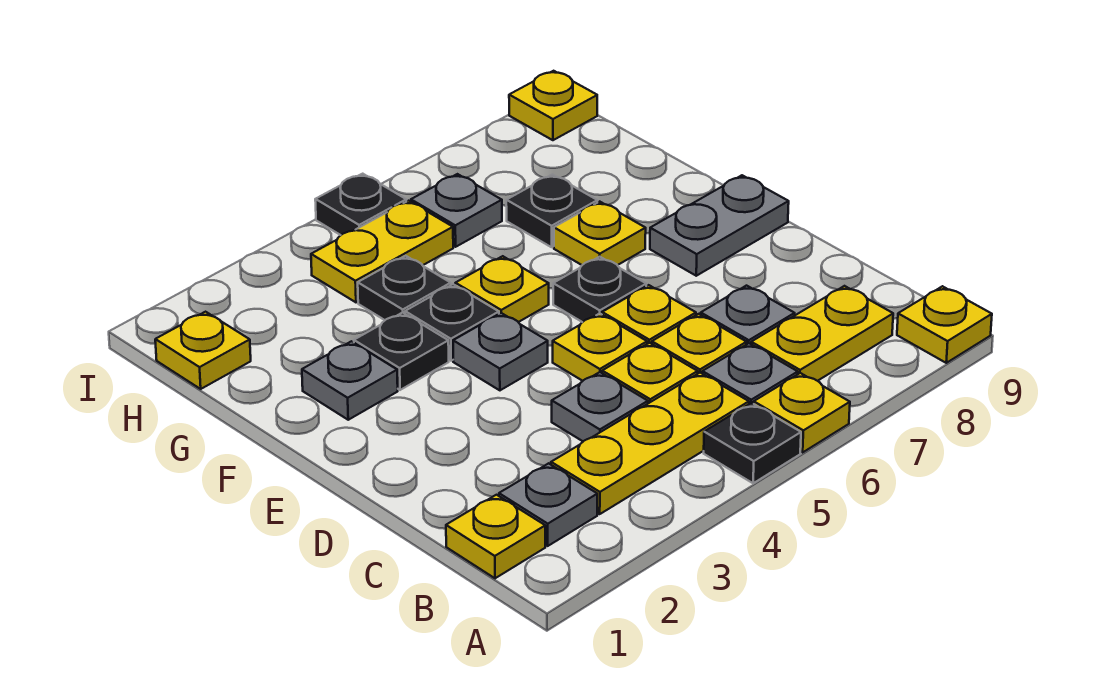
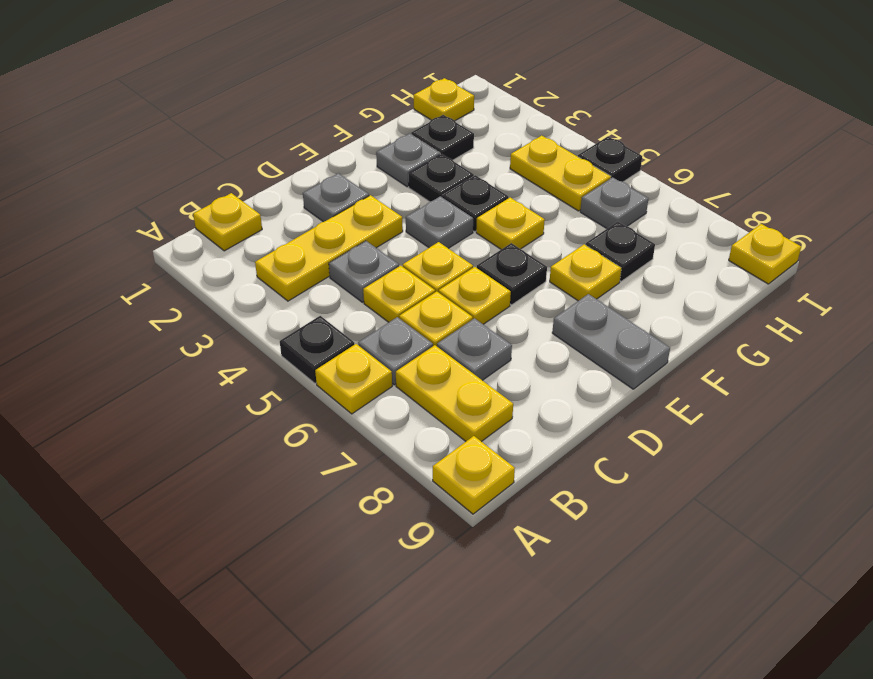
grey 1x1 plate [499,463,597,546] -> grey 1x1 plate moved to [303,173,369,222]
yellow 1x3 plate [551,373,749,514] -> yellow 1x3 plate turned to [255,195,403,301]
black 1x1 plate [358,256,451,320] -> black 1x1 plate moved to [411,115,474,160]

